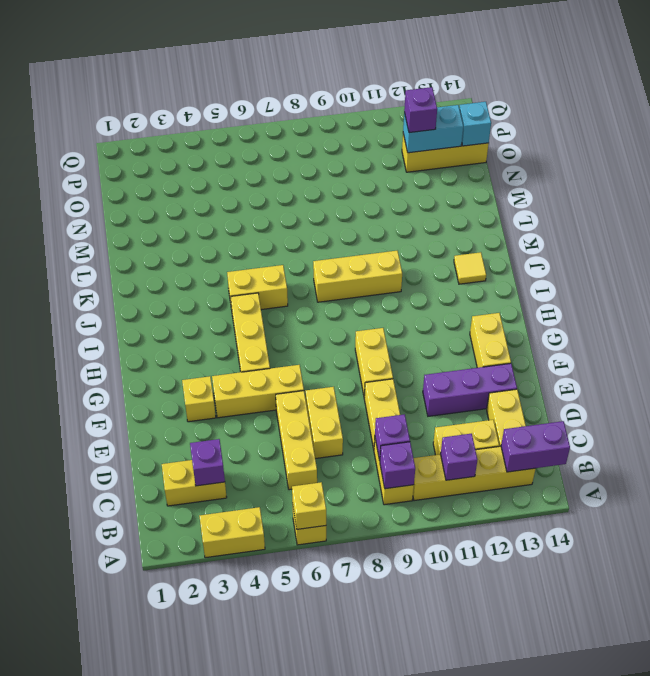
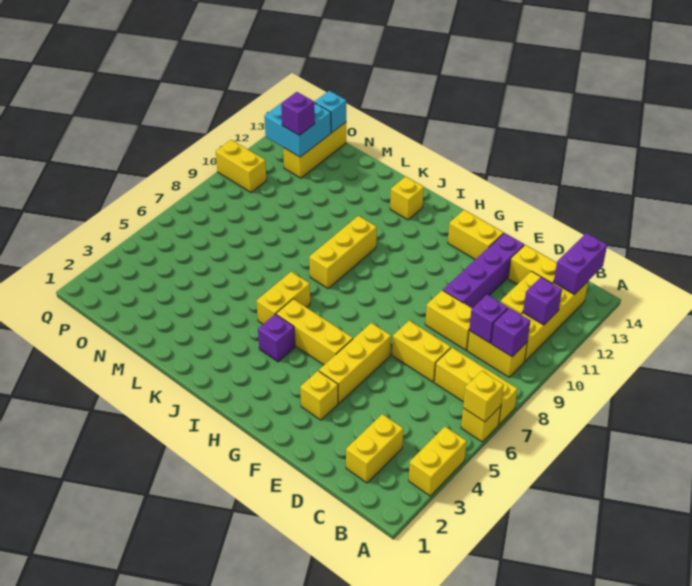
purple 1x1 brick [190,439,225,486] -> purple 1x1 brick moved to [258,314,295,362]
yellow 1x3 brick [276,391,317,490] -> yellow 1x3 brick moved to [434,348,518,425]
purple 1x3 brick [423,363,517,416] -> purple 1x4 brick [443,233,524,308]
yellow 1x2 brick [355,328,393,398] -> yellow 1x2 brick moved to [216,140,267,192]
yellow 1x1 tile [454,252,486,284] -> yellow 1x1 brick [390,176,424,220]
cyan 1x2 brick [403,105,463,153] -> cyan 2x2 brick [264,103,331,157]

